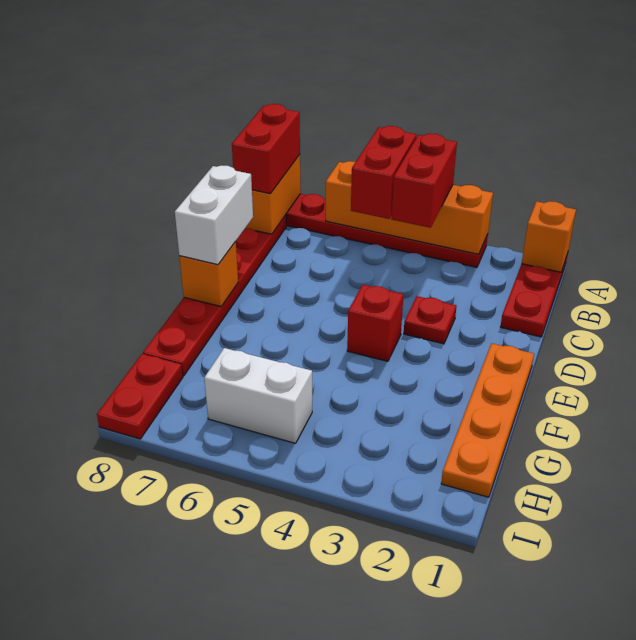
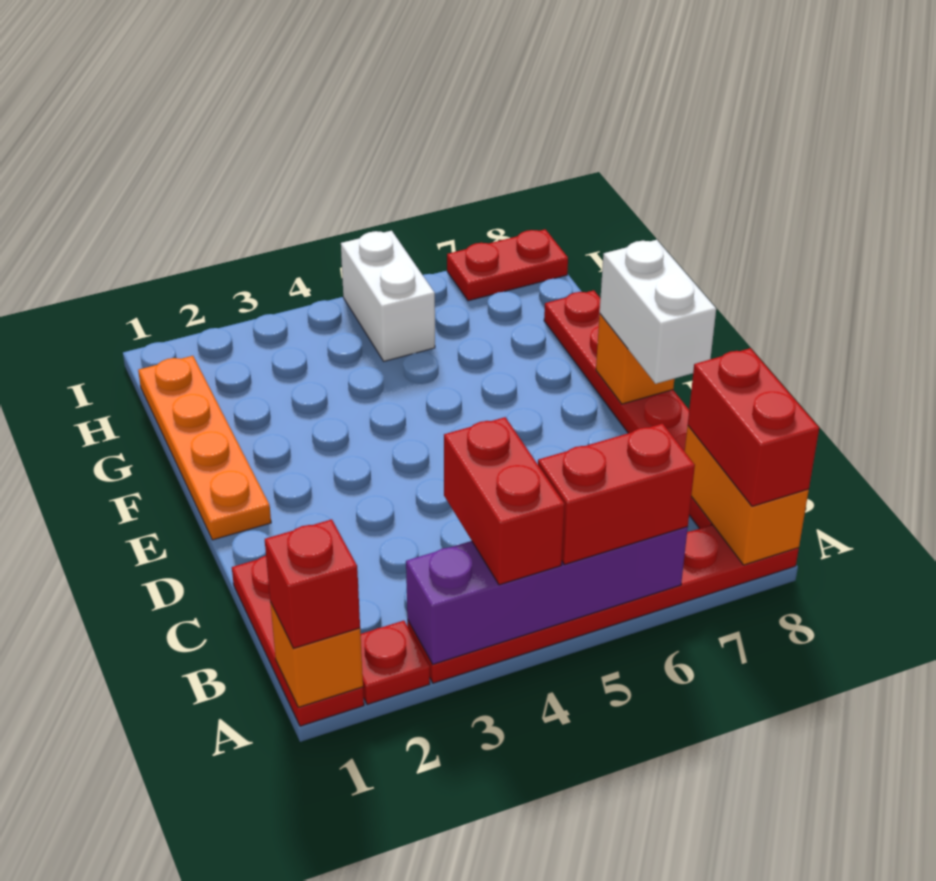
orange 1x4 brick [326,161,493,254] -> purple 1x4 brick [406,527,688,664]
red 1x2 brick [351,126,416,219] -> red 1x2 brick turned to [538,423,695,565]
red 1x1 plate [404,296,457,344] -> red 1x1 plate moved to [361,621,430,705]
red 1x1 brick [347,285,404,361] -> red 1x1 brick moved to [265,519,360,649]
white 1x2 brick [204,348,312,443] -> white 1x2 brick turned to [341,231,435,361]
red 1x2 plate [97,354,183,439] -> red 1x2 plate turned to [447,229,568,301]

